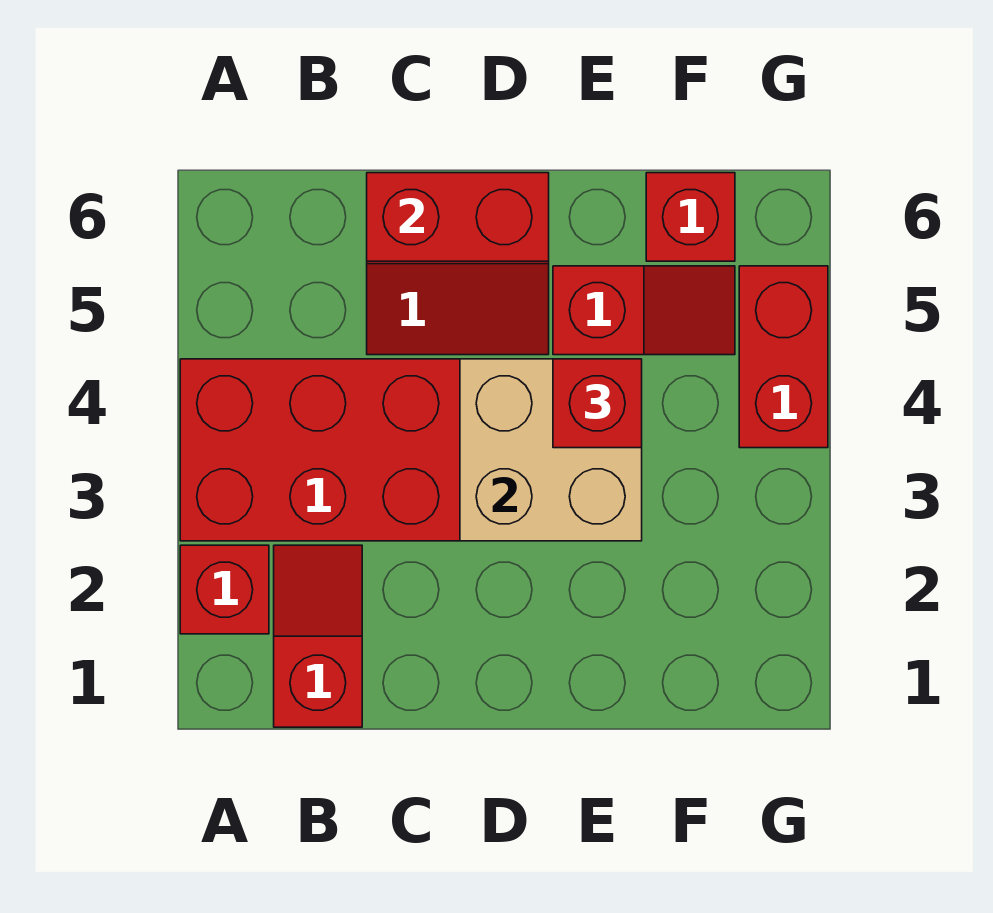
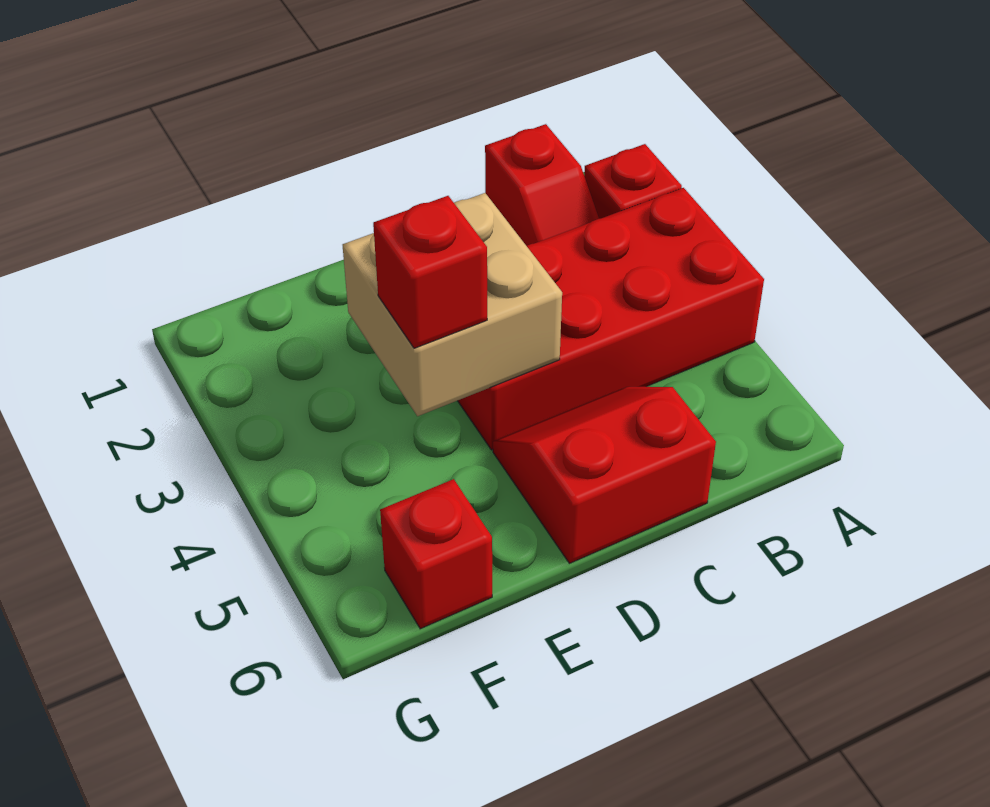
red 1x2 brick [367,173,549,261] -> none
red 1x2 slope [553,266,735,355] -> none
red 1x2 brick [739,266,828,448] -> none

